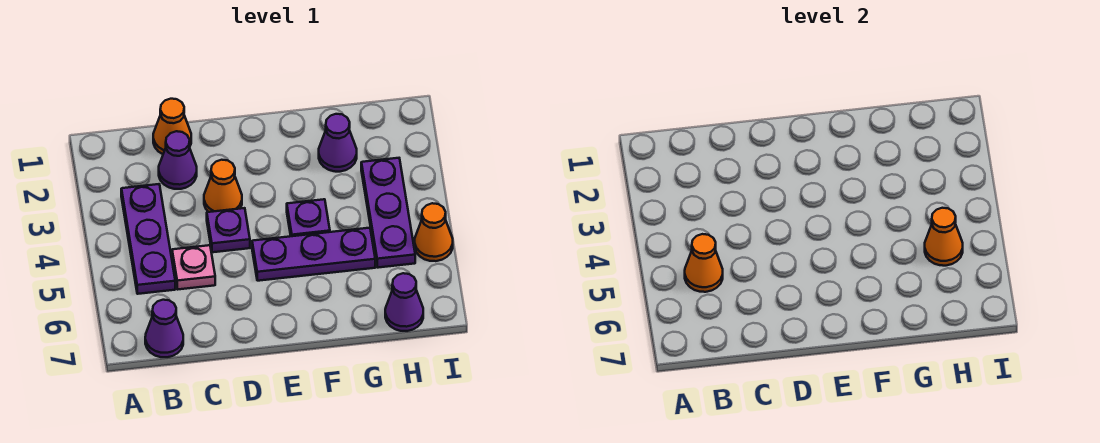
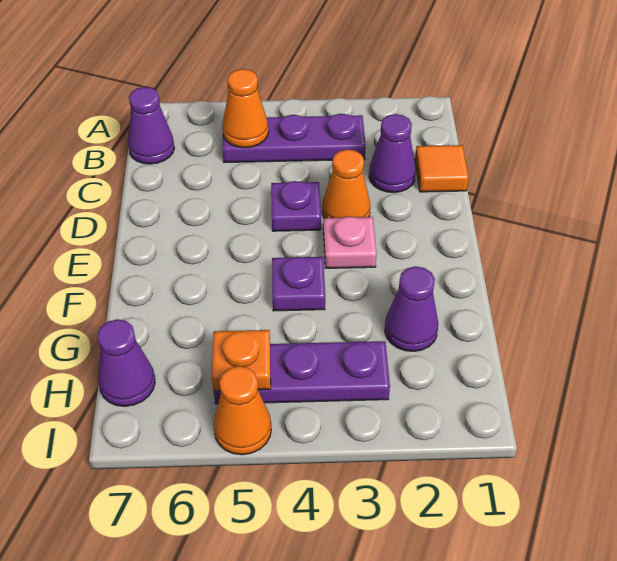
orange 1x1 cone [153,99,191,154] -> orange 1x1 tile [415,145,469,192]
pink 1x1 plate [172,245,215,289] -> pink 1x1 plate moved to [323,216,377,268]
purple 1x3 plate [252,228,375,281] -> none
orange 1x1 cone [925,208,963,266] -> orange 1x1 plate [212,330,271,391]

